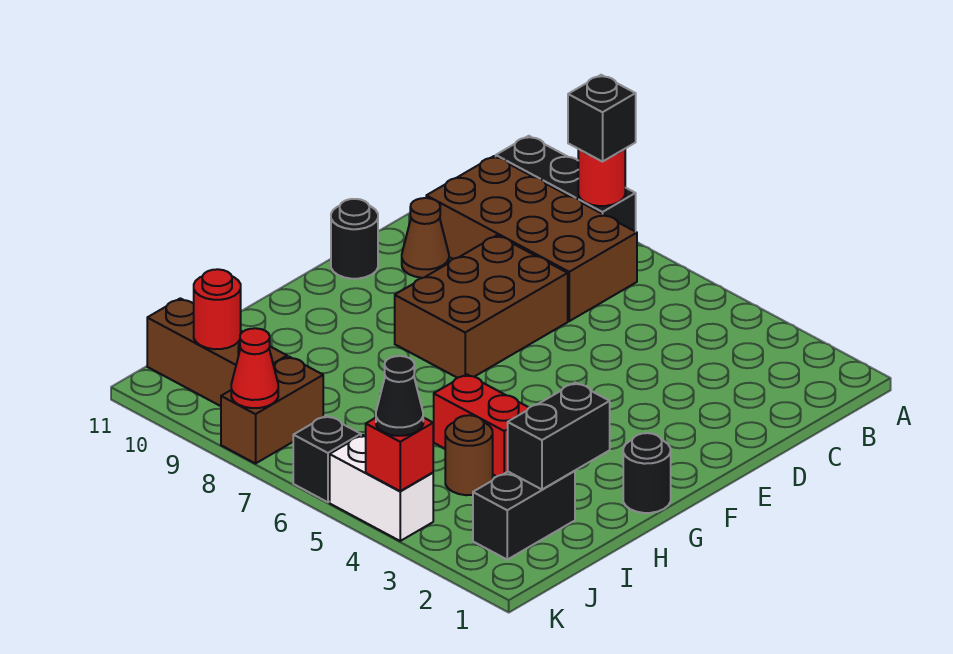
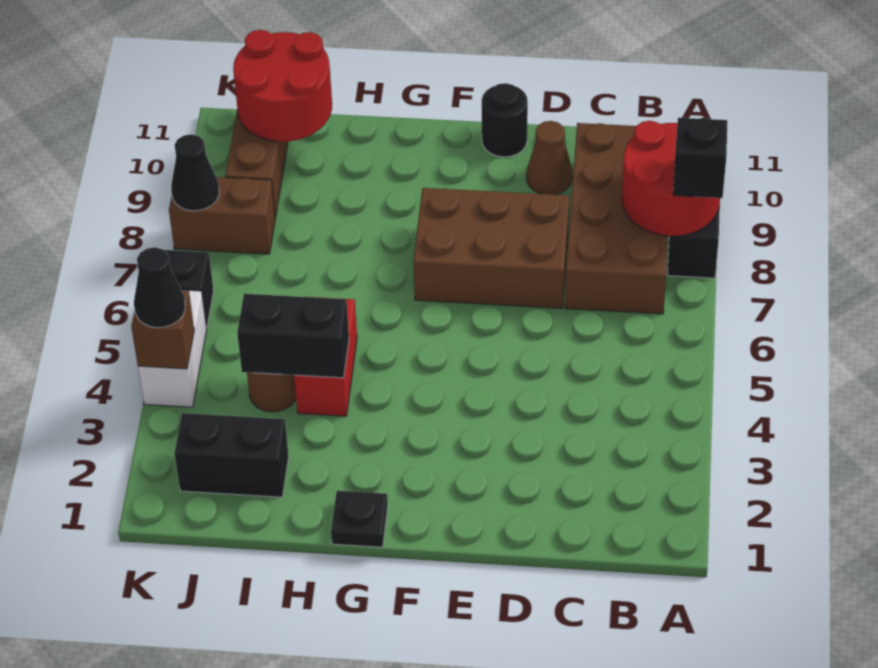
red 1x1 round brick [578,149,625,206] -> red 2x2 round brick [622,121,720,237]
black 1x1 round brick [623,433,671,513] -> black 1x1 plate [331,491,388,547]
black 1x2 brick [508,383,610,489] -> black 1x2 brick moved to [237,294,349,378]
red 1x1 round brick [194,269,241,349] -> red 2x2 round brick [233,30,332,142]
red 1x1 brick [366,417,433,491] -> brown 1x1 brick [131,290,194,369]
red 1x1 cone [231,328,278,408] -> black 1x1 cone [171,134,219,211]

